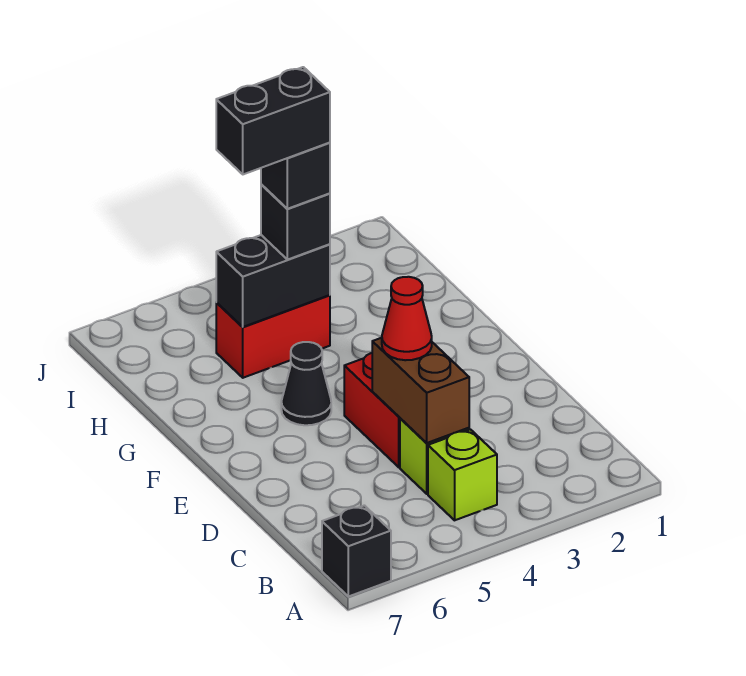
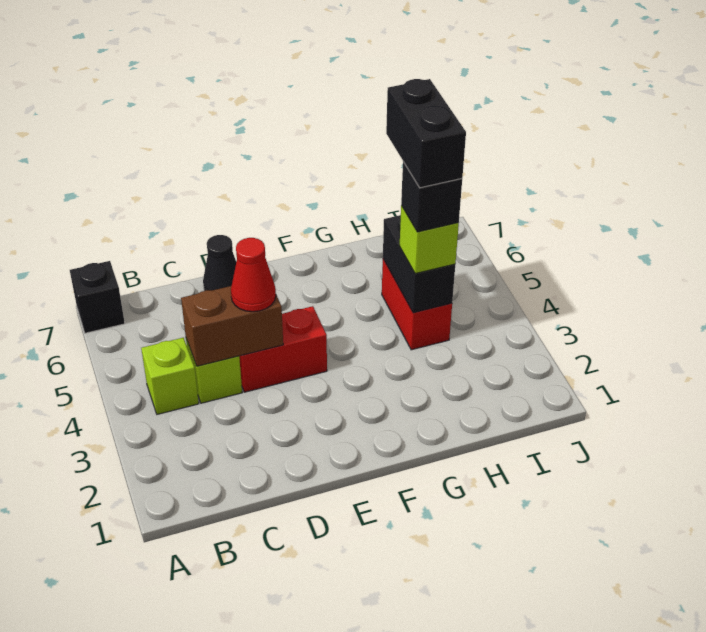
black 1x1 cone [281,342,331,425] -> black 1x1 cone moved to [203,235,236,291]
black 1x1 brick [261,184,330,260] -> lime 1x1 brick [400,206,459,274]

